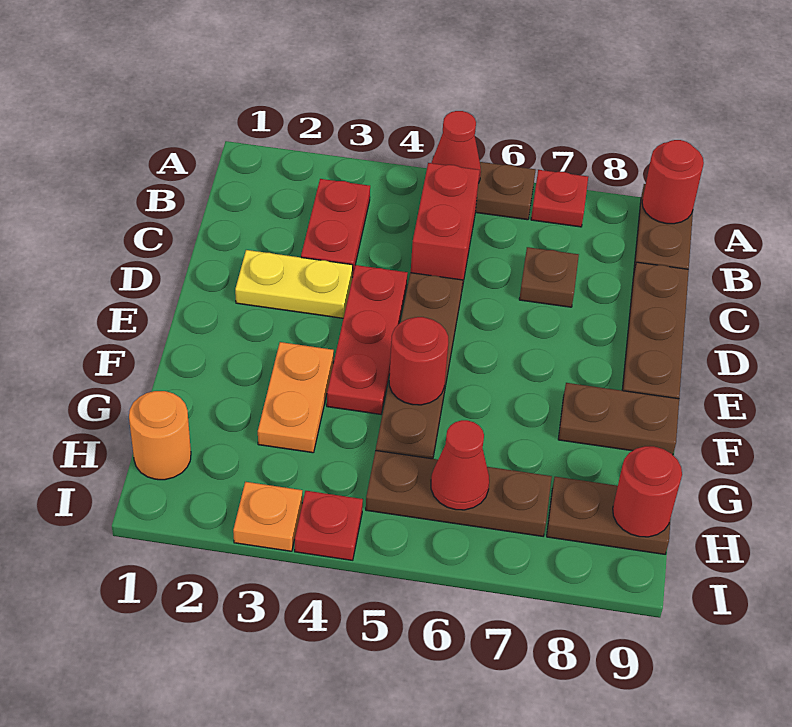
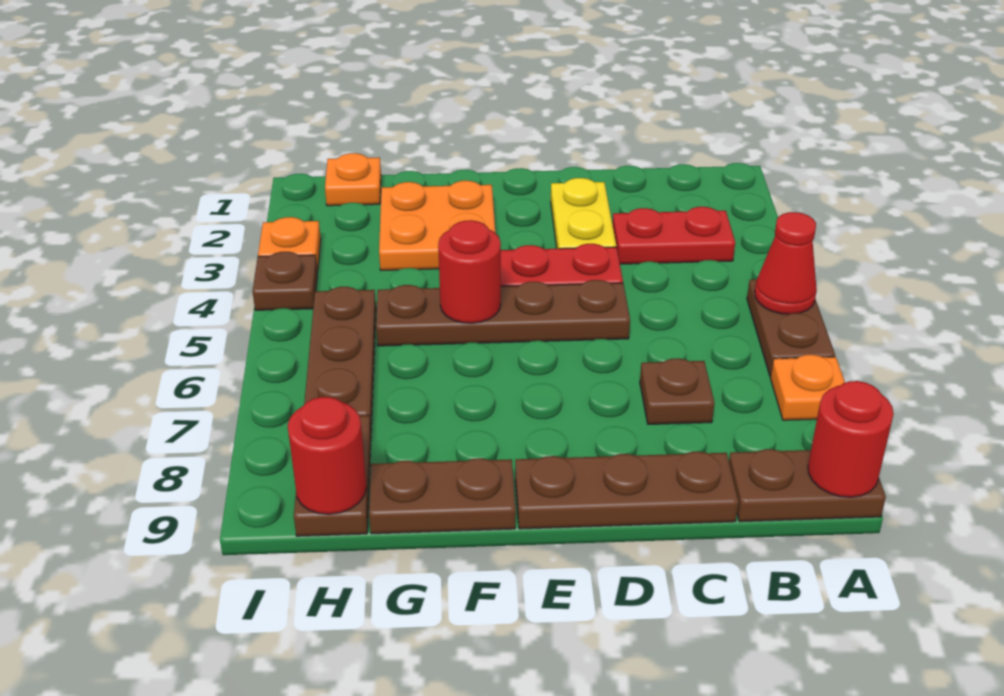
red 1x1 plate [531,170,588,227] -> orange 1x1 plate [770,355,845,420]
red 1x2 brick [411,163,480,288] -> none
orange 1x2 plate [258,342,334,453] -> orange 2x2 plate [379,181,495,270]
brown 1x2 plate [558,383,679,455] -> brown 1x2 plate turned to [369,458,516,534]
orange 1x1 round brick [129,391,191,480] -> orange 1x1 plate [325,153,381,206]
red 1x1 cone [431,420,489,510] -> none
red 1x1 plate [295,491,363,560] -> brown 1x1 plate [252,252,317,310]

